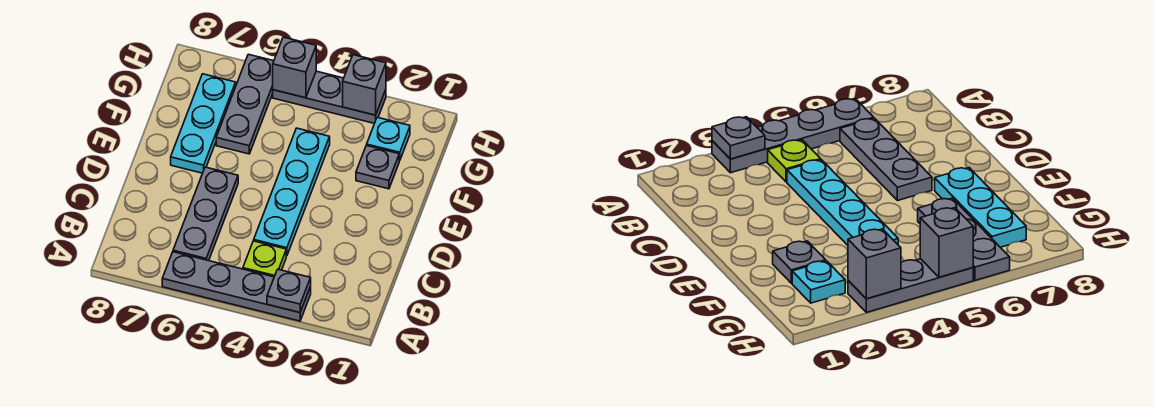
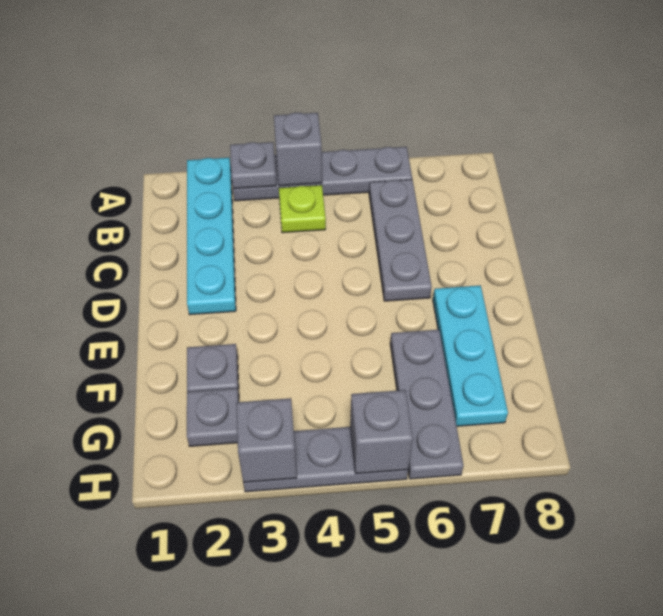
none -> grey 1x1 brick [274,113,322,186]
cyan 1x4 plate [254,128,330,256] -> cyan 1x4 plate moved to [187,158,236,315]
cyan 1x1 plate [367,117,410,161] -> grey 1x1 plate [187,388,239,446]

